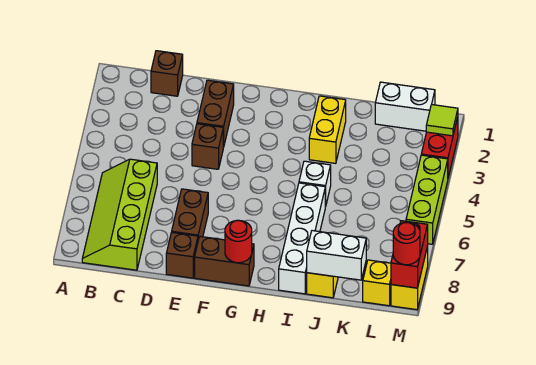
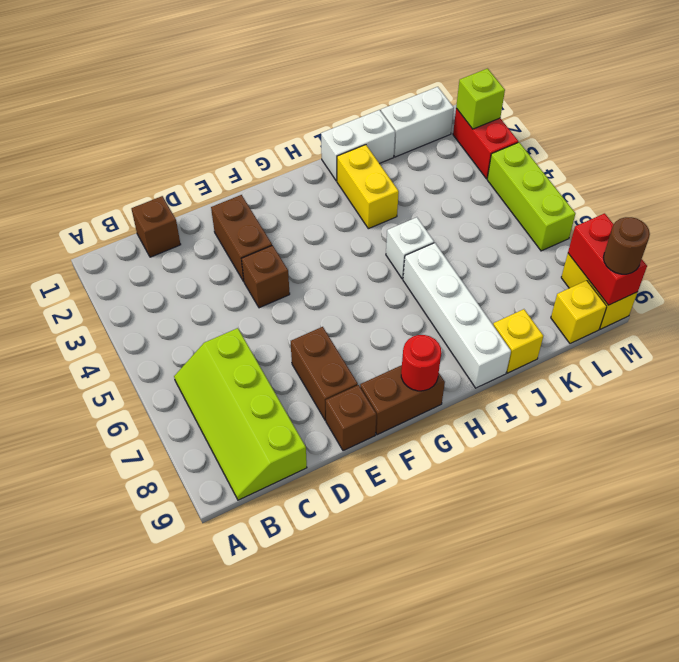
white 1x2 brick [307,231,366,280] -> white 1x2 brick moved to [321,110,395,181]
lime 1x1 tile [426,105,458,136] -> lime 1x1 brick [456,69,505,129]
red 1x1 round brick [393,222,420,265] -> brown 1x1 round brick [603,217,650,274]

